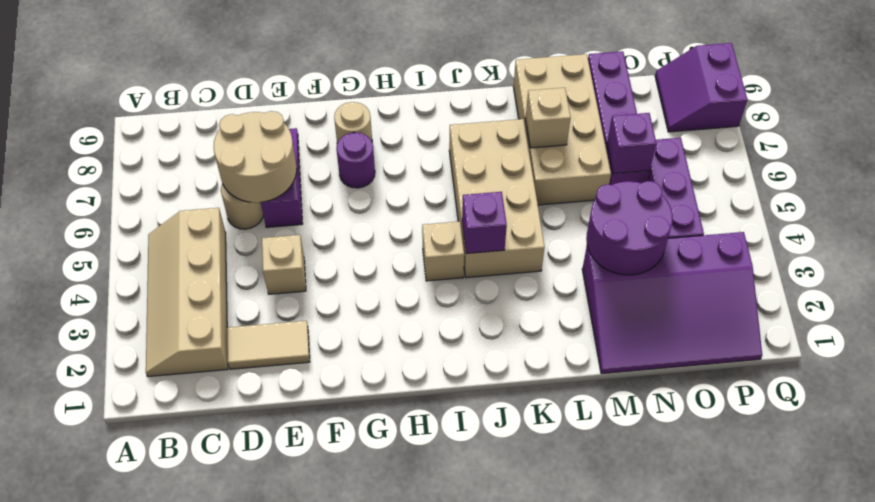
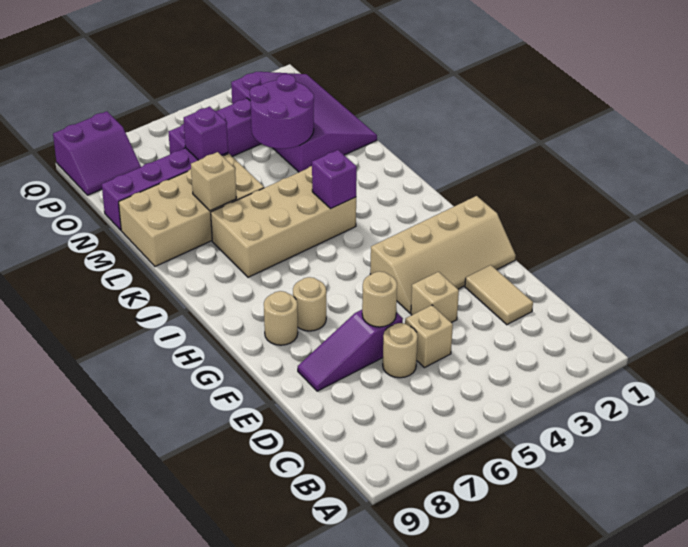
tan 2x4 slope [146,208,228,377] -> tan 2x4 slope moved to [370,196,516,313]
tan 2x2 round brick [214,111,297,203] -> tan 1x1 round brick [362,272,397,327]
purple 1x1 round brick [336,132,375,188] -> tan 1x1 round brick [293,277,326,331]
tan 1x1 brick [422,221,464,281] -> tan 1x1 brick moved to [405,305,453,368]

